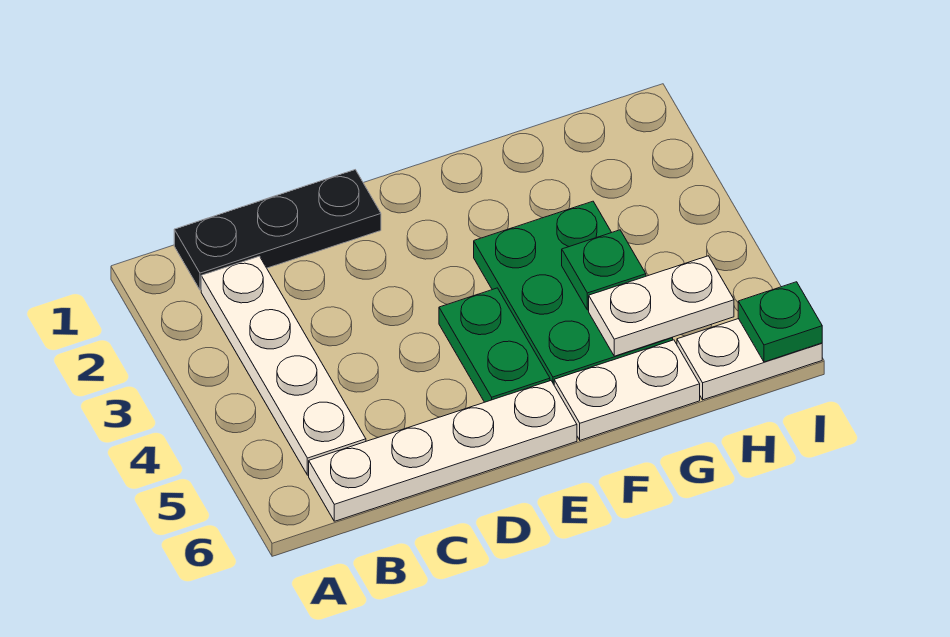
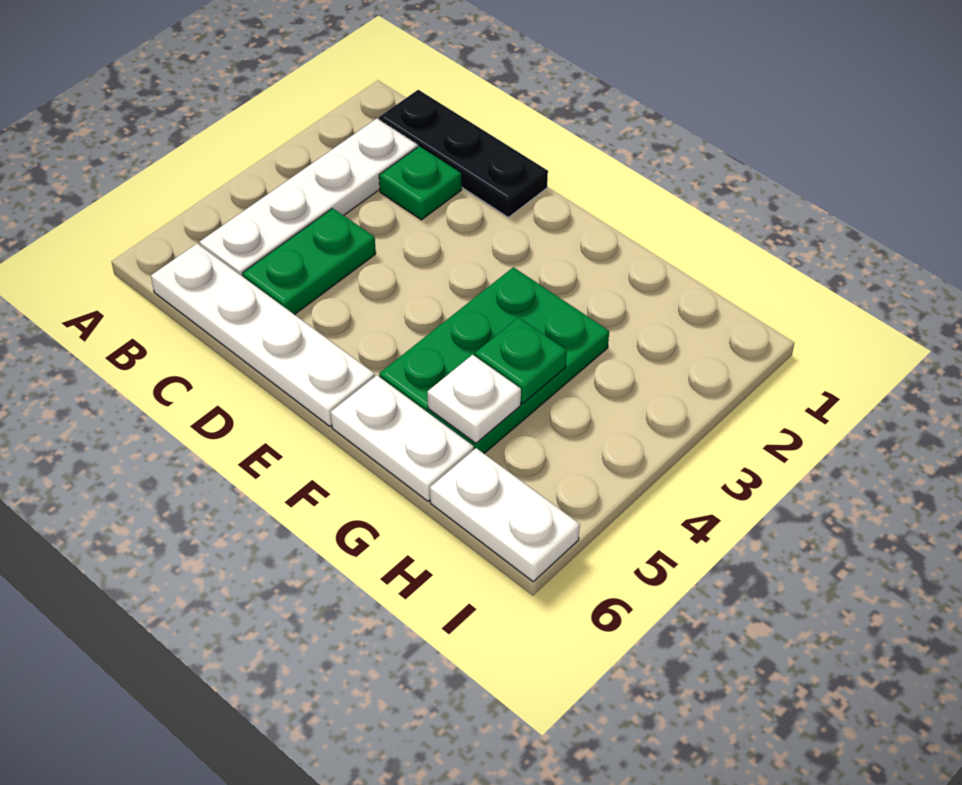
green 1x2 plate [439,288,550,402] -> green 1x2 plate moved to [242,208,376,315]
white 1x2 plate [589,256,734,356] -> white 1x1 plate [427,355,521,443]
green 1x1 plate [738,282,822,362] -> green 1x1 plate moved to [379,146,462,220]

